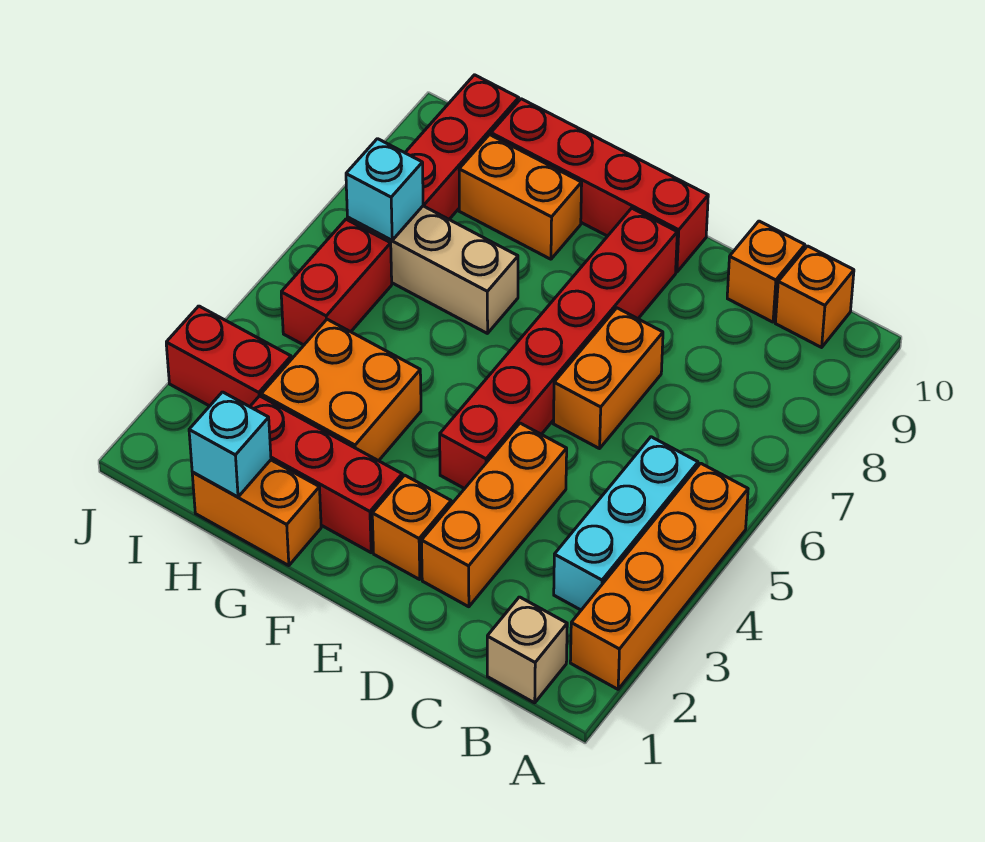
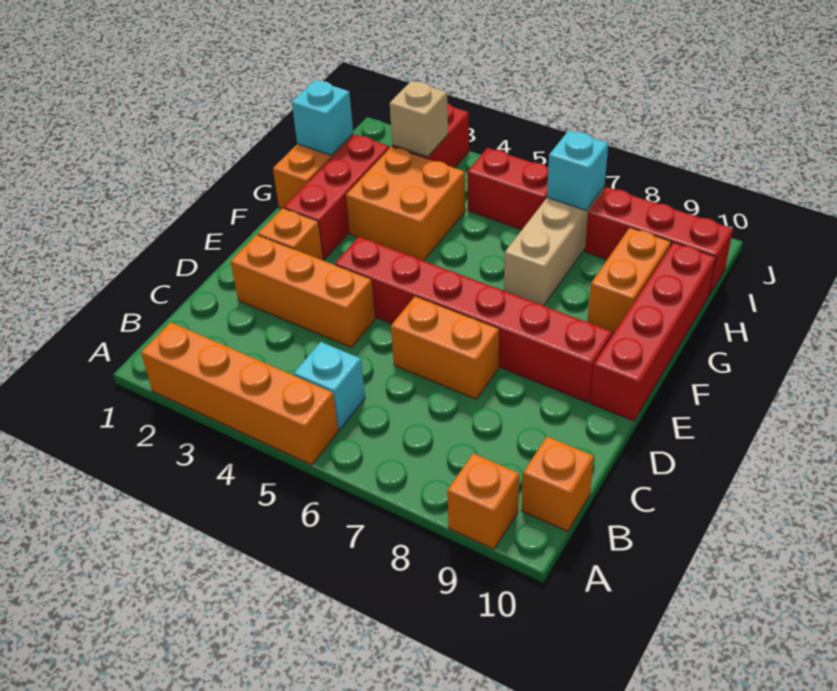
tan 1x1 brick [487,597,567,703] -> tan 1x1 brick moved to [390,81,448,157]
cyan 1x3 brick [554,437,698,610] -> cyan 1x1 brick [294,342,365,430]
orange 1x1 brick [727,221,805,322] -> orange 1x1 brick moved to [447,453,520,549]

